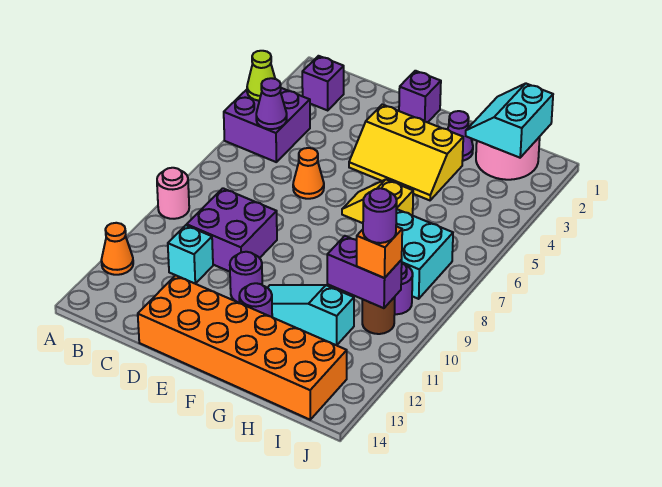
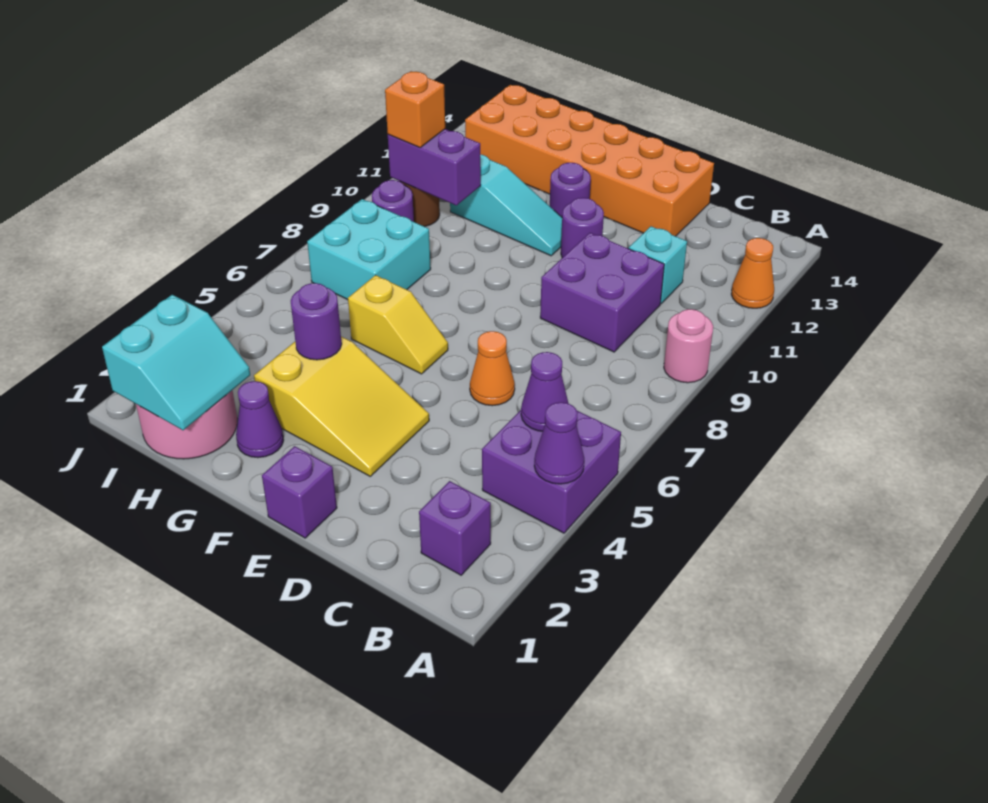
lime 1x1 cone [247,51,275,101] -> purple 1x1 cone [534,402,584,484]
yellow 2x3 slope [349,105,463,200] -> yellow 2x3 slope turned to [254,337,429,476]
purple 1x1 round brick [363,188,397,243] -> purple 1x1 round brick moved to [291,283,342,360]

